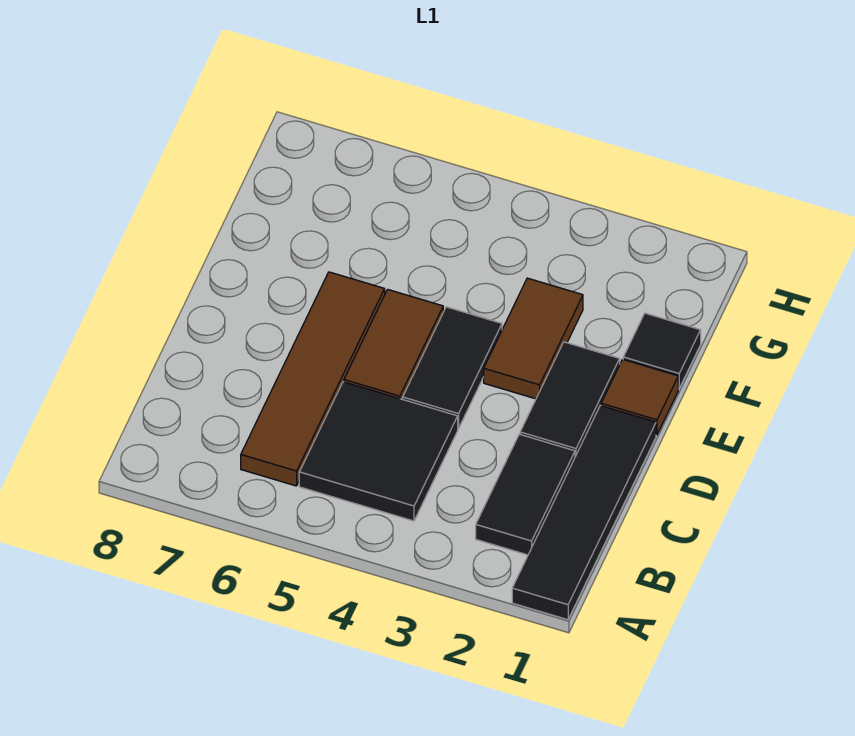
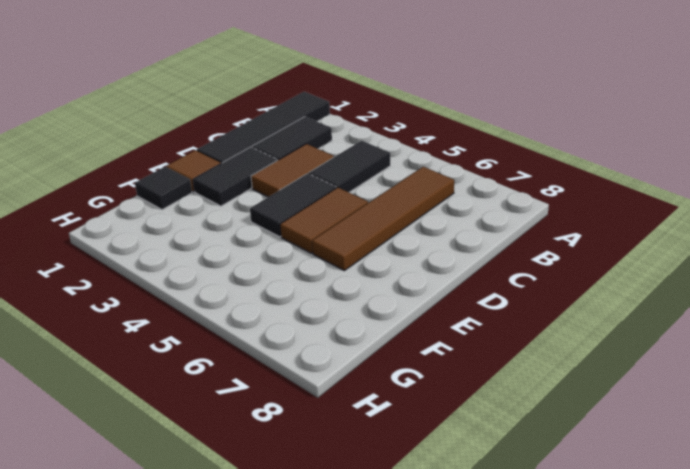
black 2x2 tile [299,382,458,521] -> black 1x2 tile [309,141,390,192]
brown 1x2 tile [484,278,583,399] -> brown 1x2 tile moved to [251,144,334,197]

